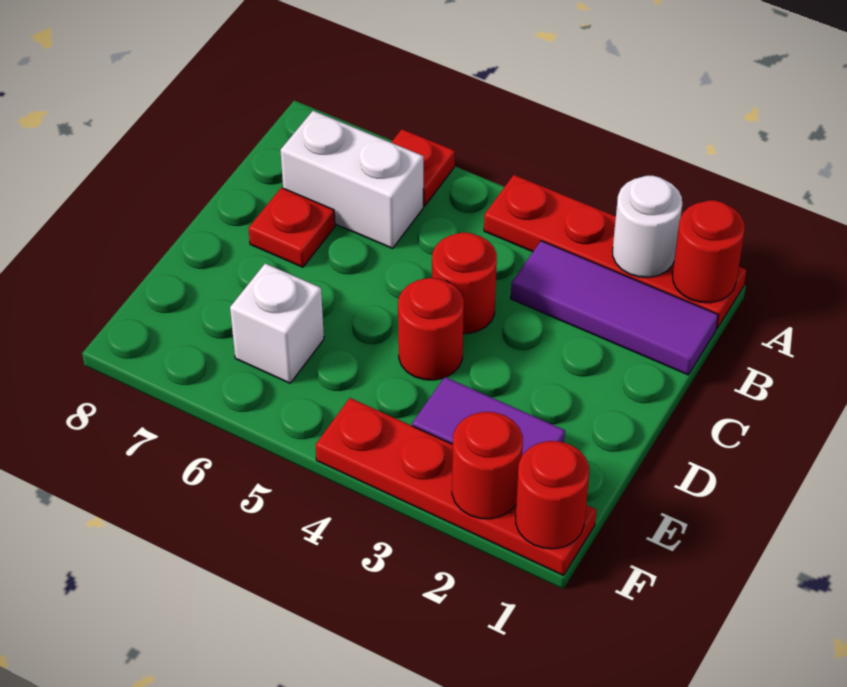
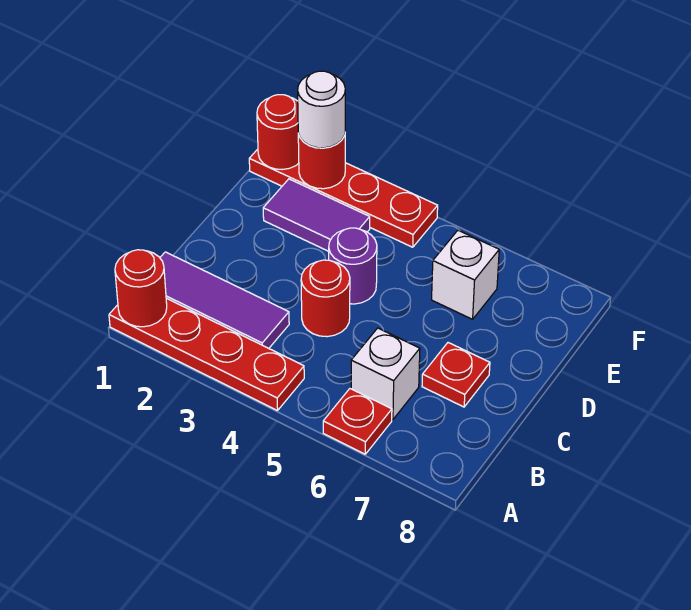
white 1x1 round brick [613,176,682,277] -> white 1x1 round brick moved to [298,71,345,148]
white 1x2 brick [280,111,423,248] -> white 1x1 brick [351,328,420,420]
red 1x1 round brick [398,278,464,380] -> purple 1x1 round brick [329,228,377,304]

